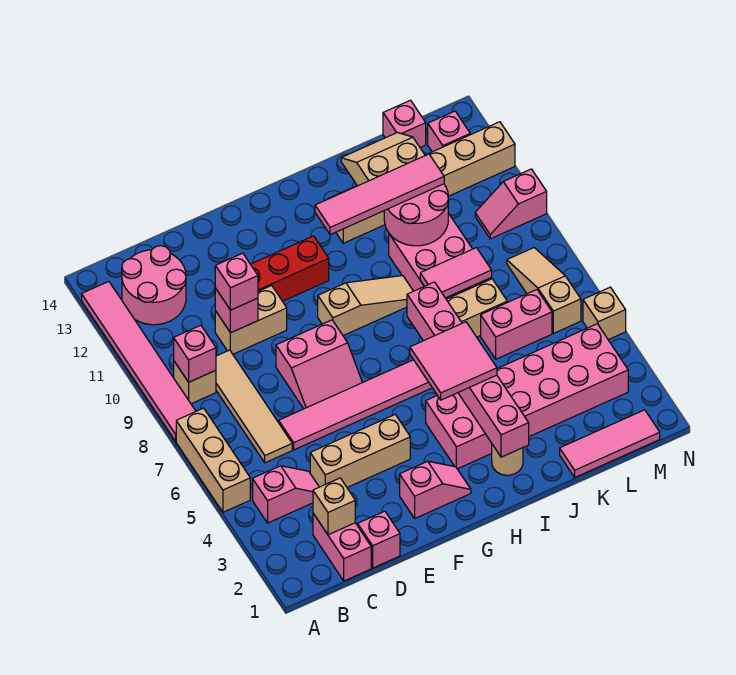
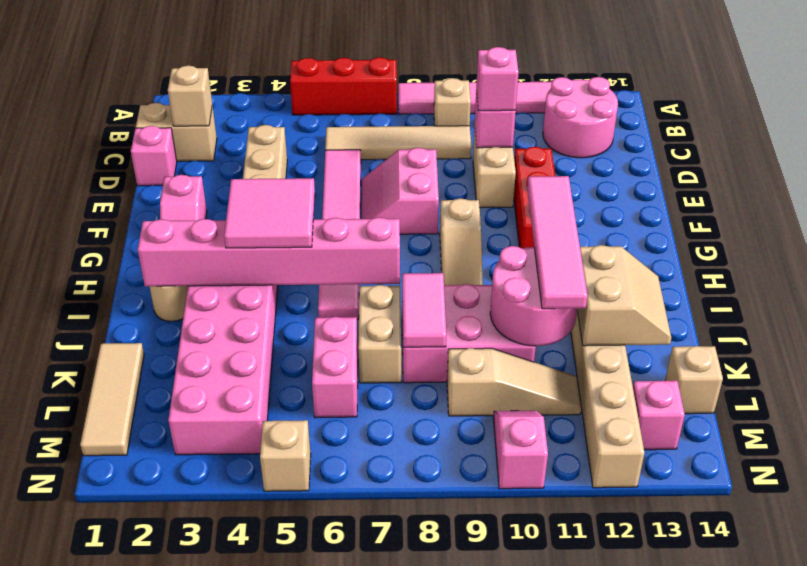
tan 1x3 brick [176,408,250,512] -> red 1x3 brick [290,57,397,115]
pink 1x2 slope [253,466,319,523] -> none
pink 1x1 brick [174,325,216,382] -> none
pink 1x2 brick [313,513,371,581] -> tan 1x2 brick [136,103,217,161]
pink 1x3 tile [560,410,660,477] -> tan 1x3 tile [80,343,144,456]
pink 1x1 brick [383,100,426,147] -> tan 1x1 brick [665,346,723,414]
tan 1x3 slope [507,248,581,333] -> tan 1x3 slope moved to [447,348,581,416]

